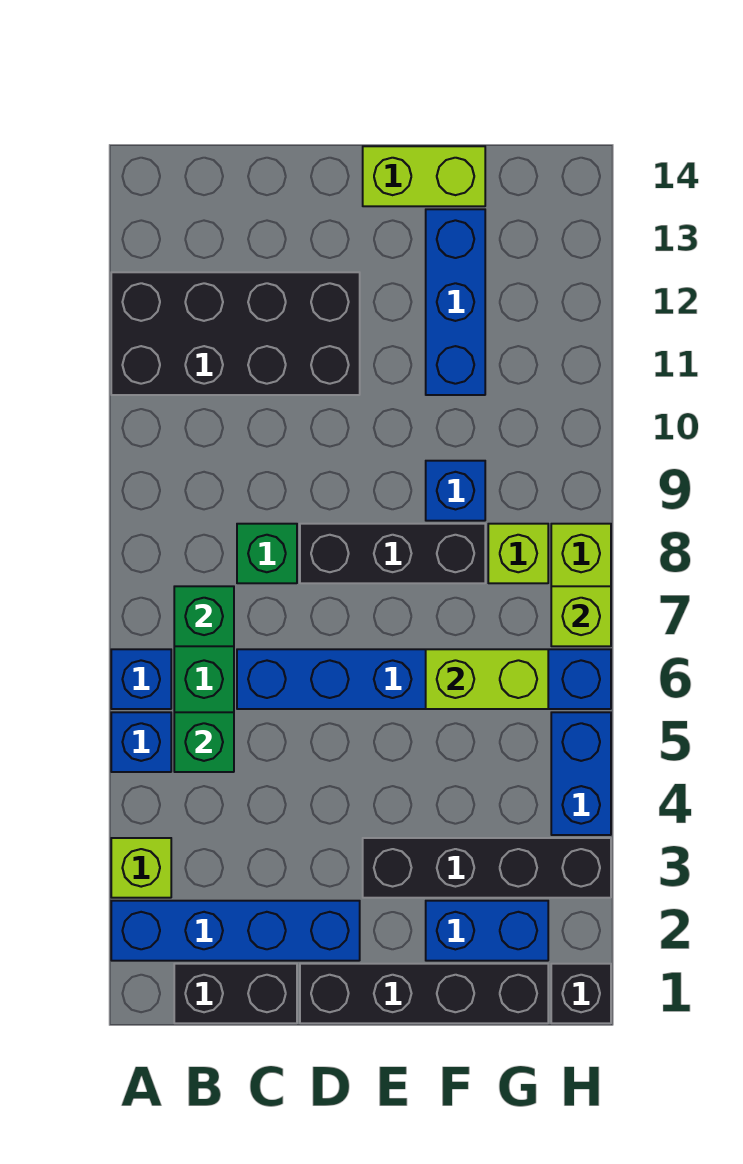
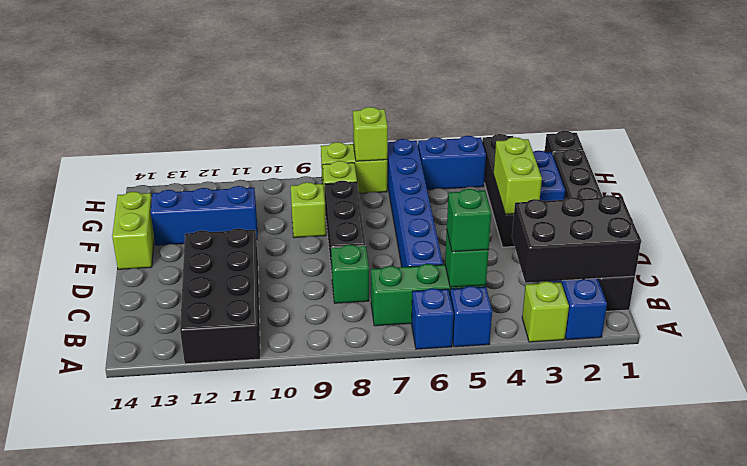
none -> black 2x3 brick [512,195,641,283]
green 1x1 brick [174,586,234,646] -> green 1x1 brick moved to [447,189,491,252]
lime 1x2 brick [426,649,548,709] -> lime 1x2 brick moved to [494,137,542,214]
blue 1x1 brick [426,461,485,521] -> lime 1x1 brick [291,182,326,238]

